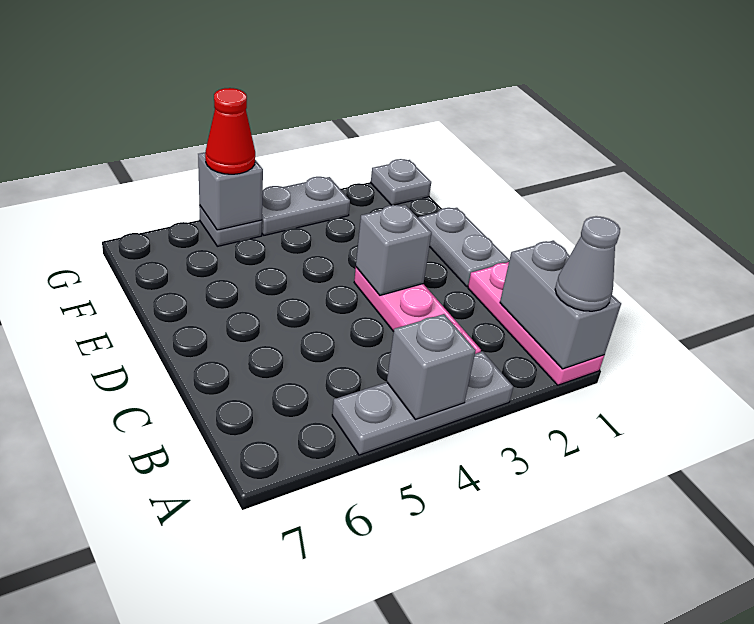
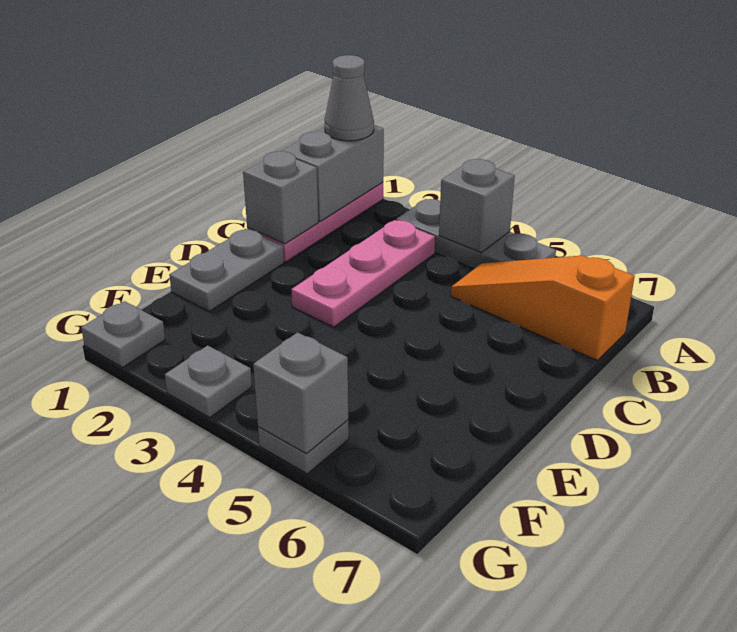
none -> orange 1x3 slope [451,256,635,360]
grey 1x1 brick [356,205,431,295] -> grey 1x1 brick moved to [243,151,318,244]
grey 1x2 plate [262,177,350,235] -> grey 1x1 plate [165,345,252,418]
red 1x1 cone [205,88,255,174] -> none

